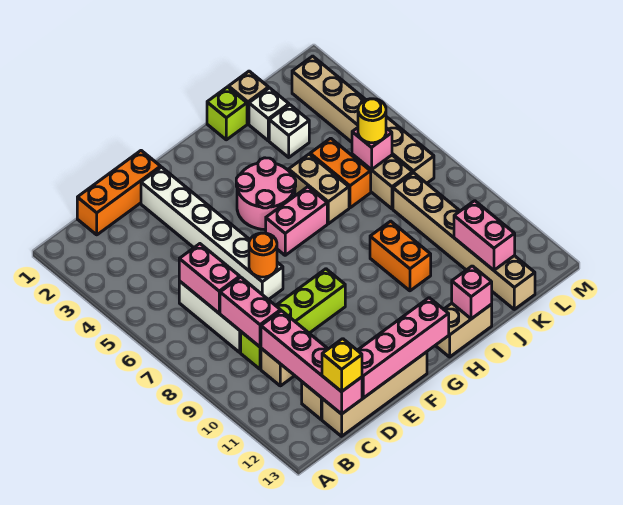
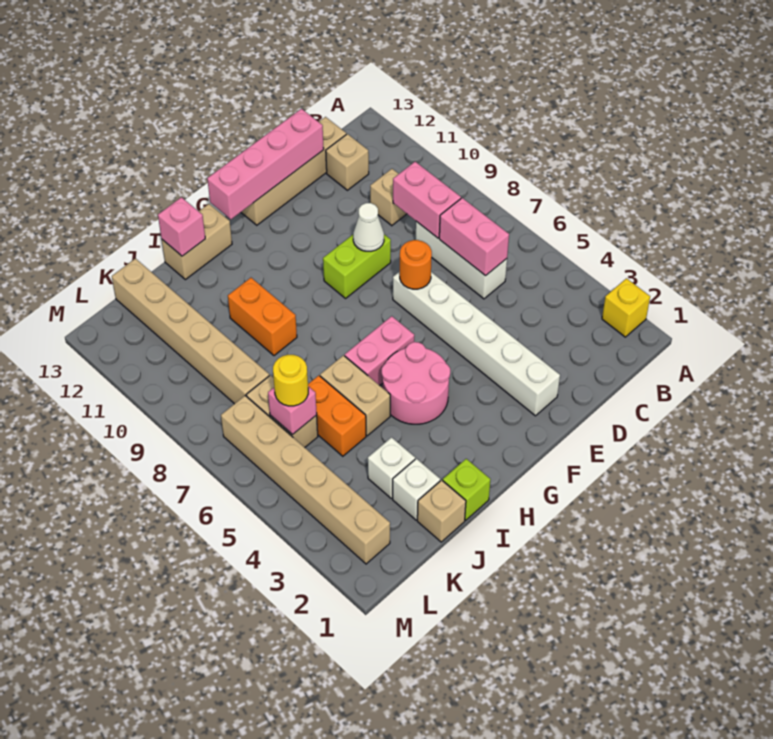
orange 1x3 brick [77,151,161,235] -> none
lime 1x4 brick [241,269,345,369] -> lime 1x2 brick [323,234,391,298]
pink 1x4 brick [261,311,362,414] -> none
yellow 1x1 brick [322,339,362,392] -> yellow 1x1 brick moved to [602,278,650,337]
none -> white 1x1 cone [353,203,384,251]
pink 1x2 brick [454,201,515,270] -> none

